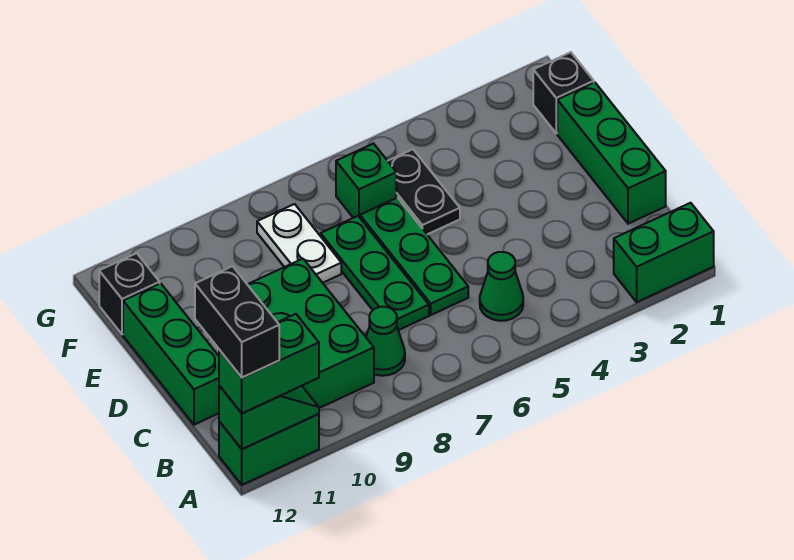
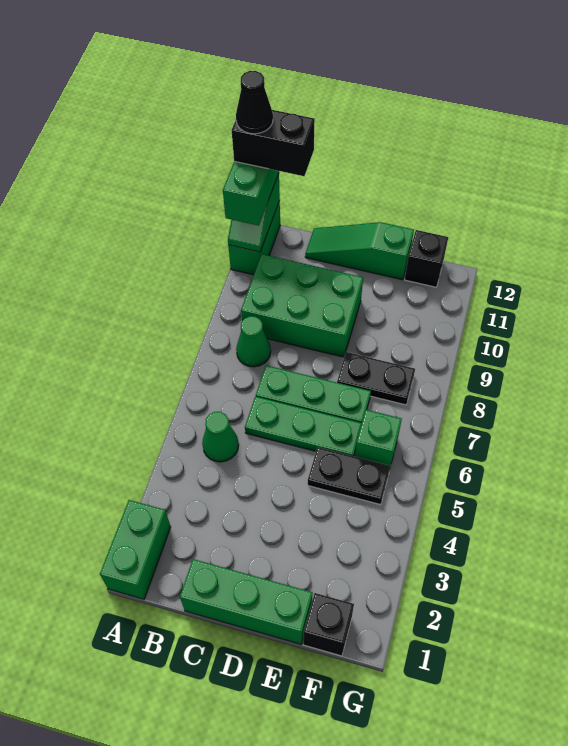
none -> black 1x1 cone [236,71,273,134]
green 1x3 brick [123,283,219,425] -> green 1x3 slope [305,222,414,280]
white 1x2 plate [257,204,341,283] -> black 1x2 plate [337,352,415,405]

